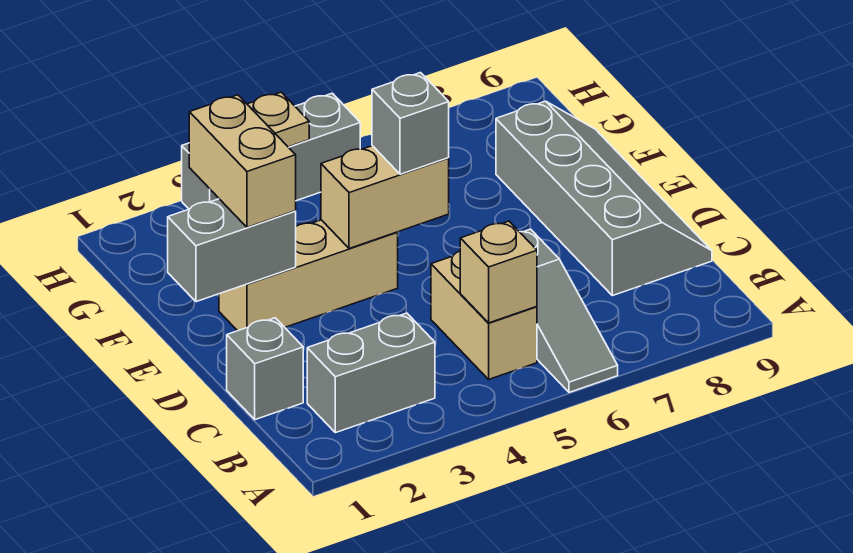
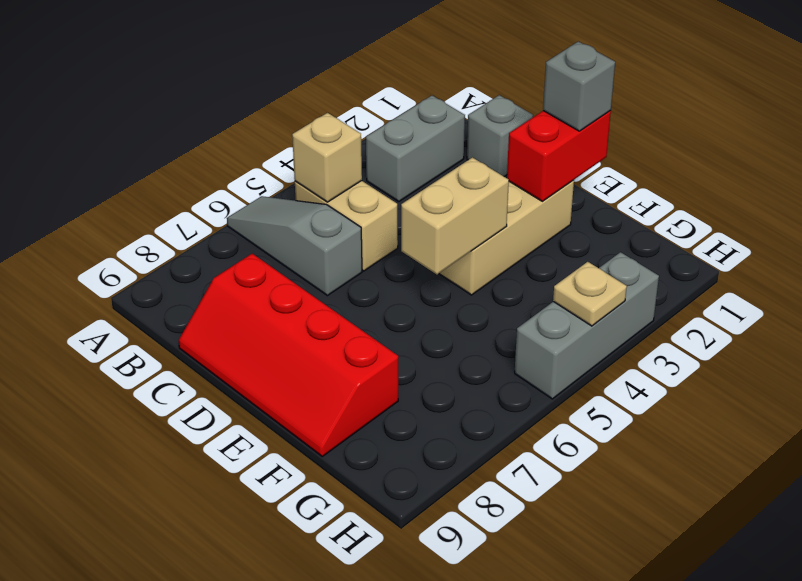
grey 2x4 slope [496,101,712,296] -> red 2x4 slope [179,254,398,456]
grey 1x2 brick [168,199,296,302] -> red 1x2 brick [507,111,611,201]
tan 1x2 brick [189,95,296,227] -> none
grey 1x1 brick [372,73,449,174] -> grey 1x1 brick moved to [543,41,615,131]

